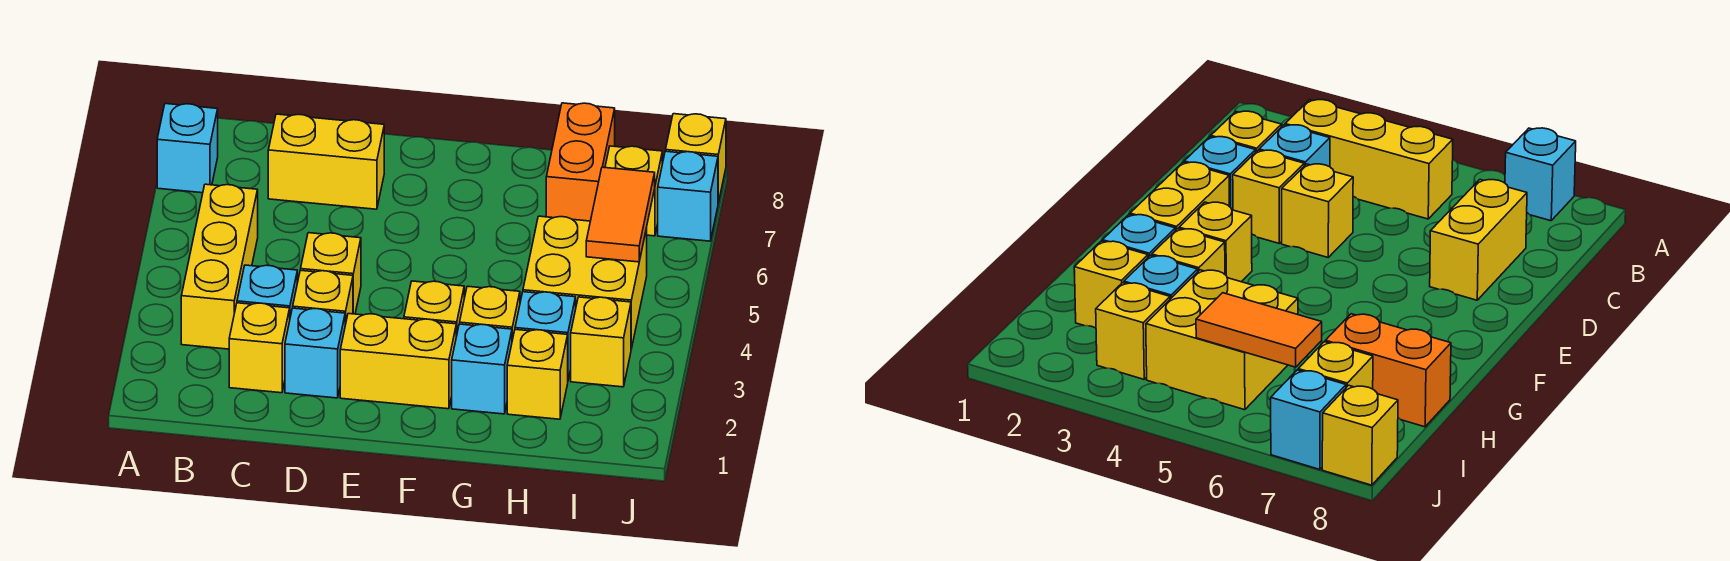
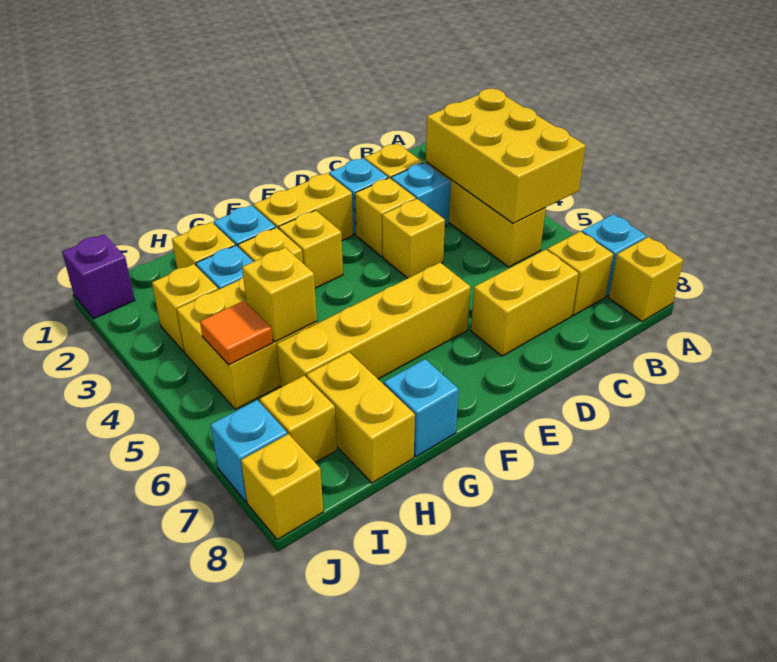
none -> yellow 2x3 brick [426,89,586,223]
none -> yellow 1x1 brick [609,237,683,321]
none -> yellow 1x1 brick [547,231,613,315]
none -> yellow 1x4 brick [276,263,471,387]
none -> cyan 1x1 brick [384,359,459,457]
none -> yellow 1x1 brick [242,248,317,342]
orange 1x2 brick [546,103,615,221] -> yellow 1x2 brick [307,352,415,483]
orange 1x2 tile [586,167,655,262] -> orange 1x1 tile [200,301,273,365]
none -> purple 1x1 brick [62,234,135,319]

